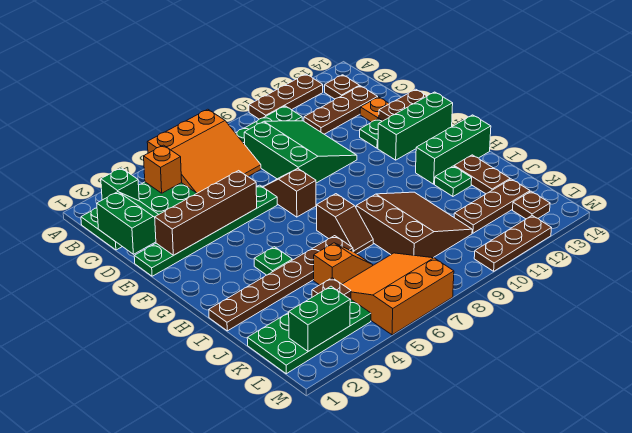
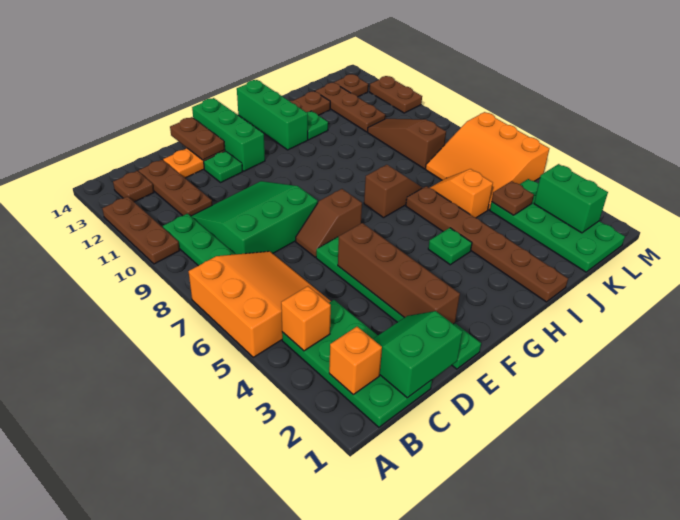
green 1x1 brick [101,168,139,201] -> orange 1x1 brick [329,327,382,394]
brown 3x3 slope [356,192,472,258] -> brown 1x3 slope [368,119,446,169]
brown 1x3 plate [474,216,551,271] -> brown 1x2 plate [370,76,422,113]

